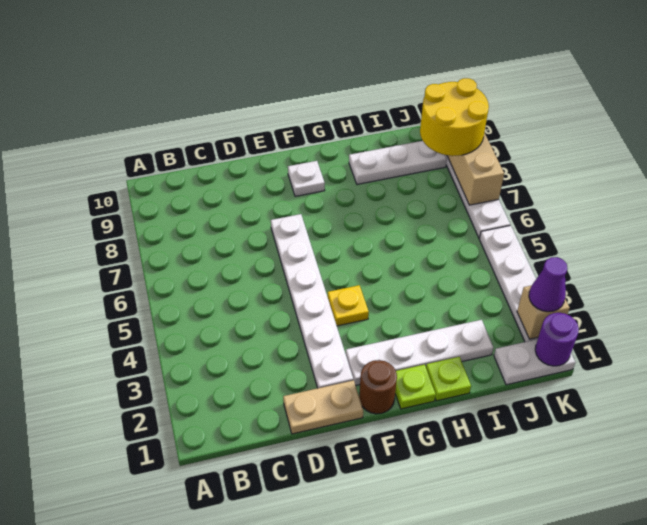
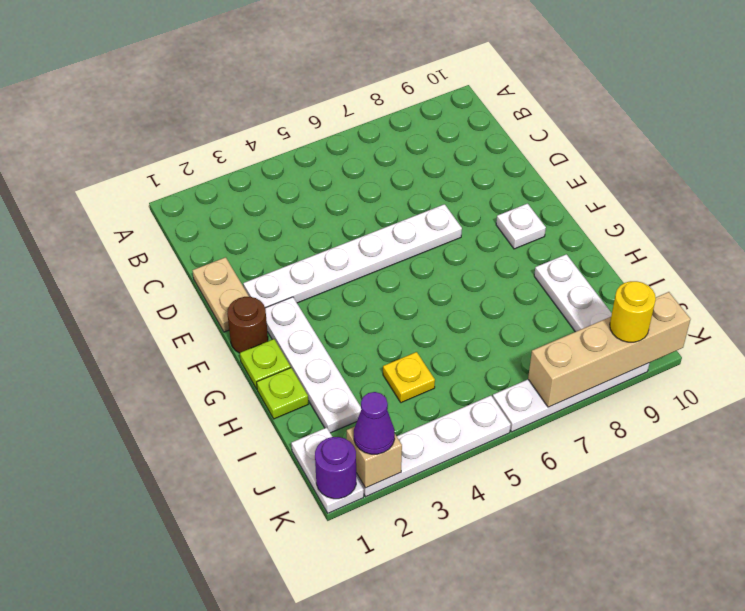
yellow 1x1 plate [328,285,369,326] -> yellow 1x1 plate moved to [383,352,435,403]
yellow 2x2 round brick [420,78,489,156] -> yellow 1x1 round brick [610,281,656,342]

